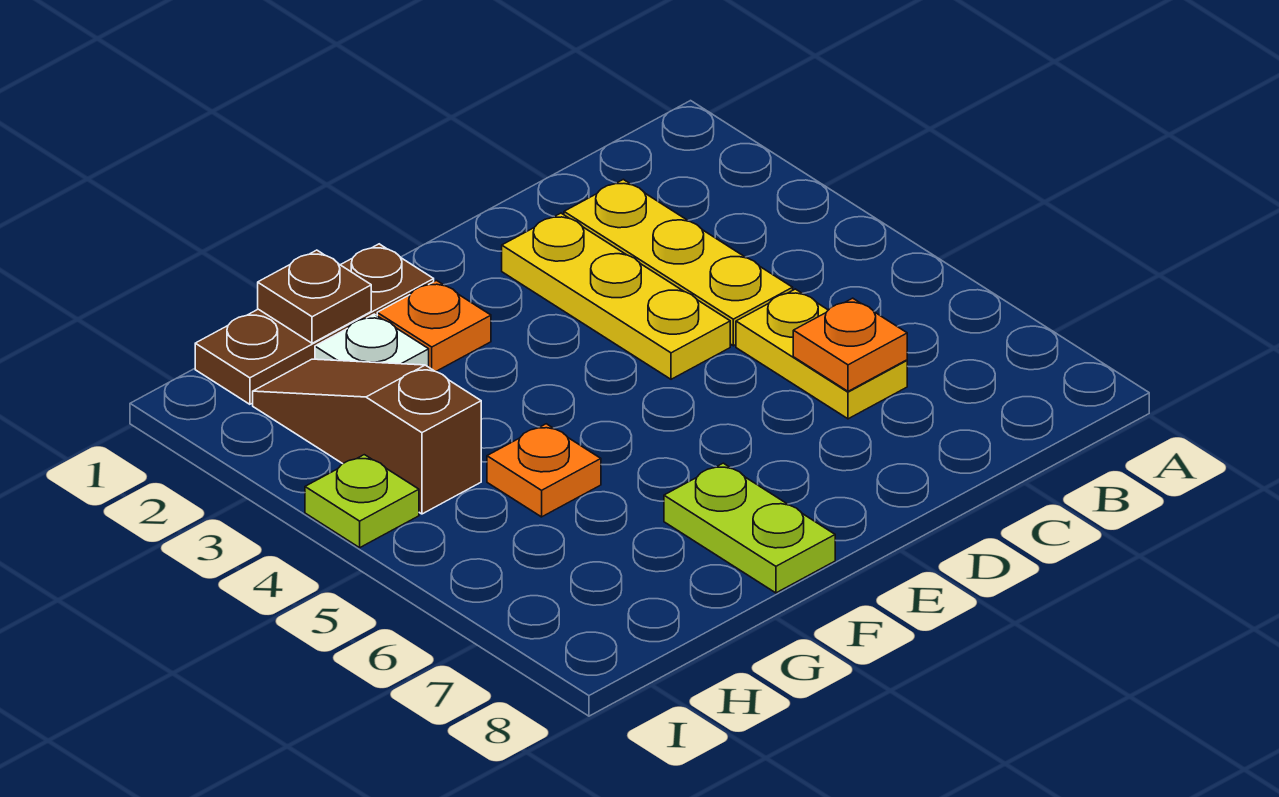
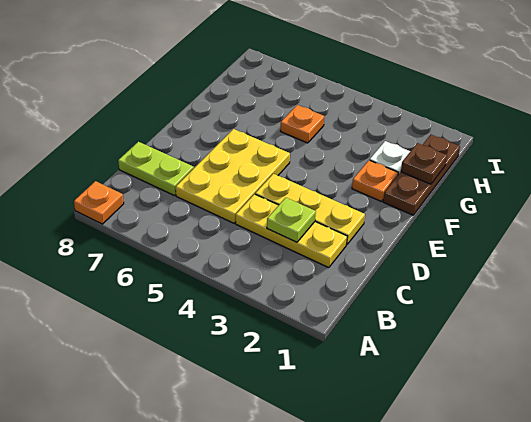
yellow 1x2 plate [736,289,907,419] -> yellow 2x3 plate [176,129,290,223]
orange 1x1 plate [793,298,907,391] -> orange 1x1 plate moved to [74,181,124,224]
lime 1x2 plate [664,463,835,593] -> lime 1x2 plate moved to [118,142,194,196]
brown 1x3 slope [253,359,481,514] -> none
lime 1x1 plate [305,455,419,548] -> lime 1x1 plate moved to [267,198,316,242]

